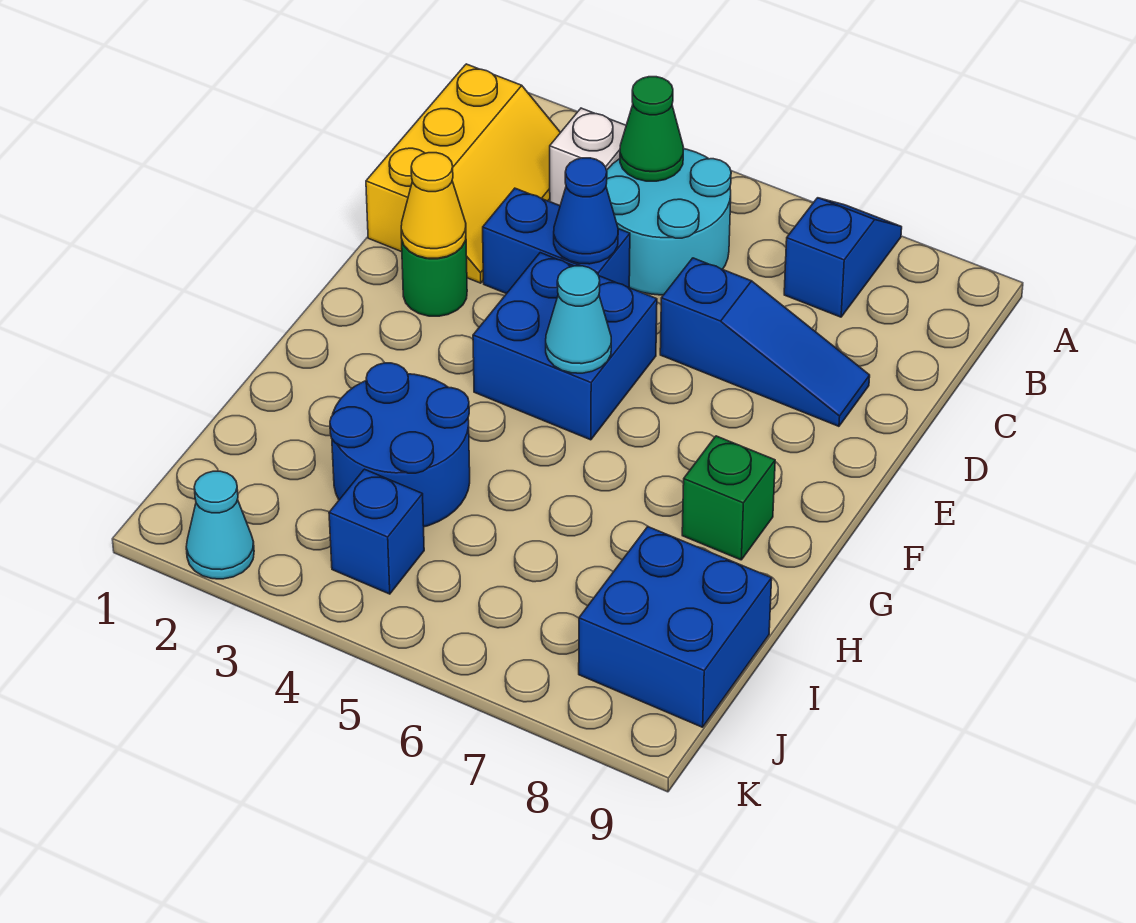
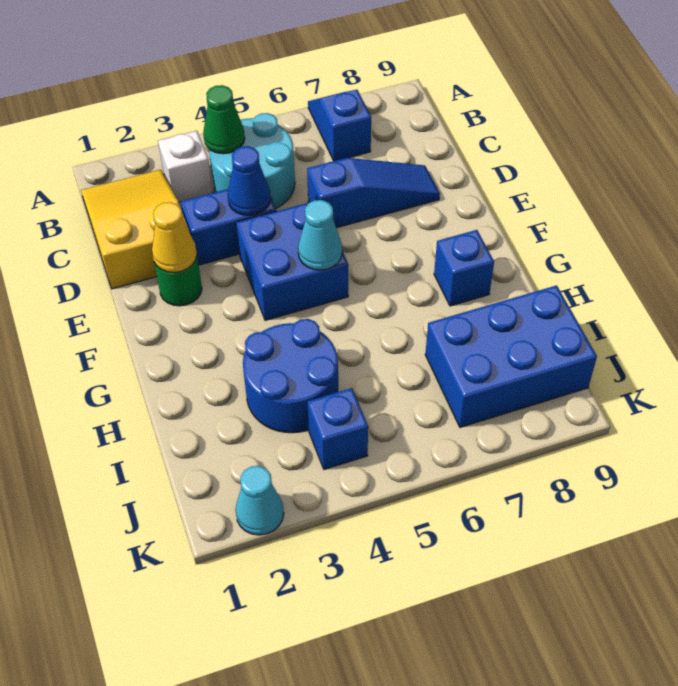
yellow 2x3 slope [366,64,560,283] -> yellow 2x3 slope turned to [81,170,189,289]
green 1x1 brick [682,436,775,560] -> blue 1x1 brick [434,230,494,306]
blue 2x2 brick [579,527,772,727] -> blue 2x3 brick [425,285,597,427]

